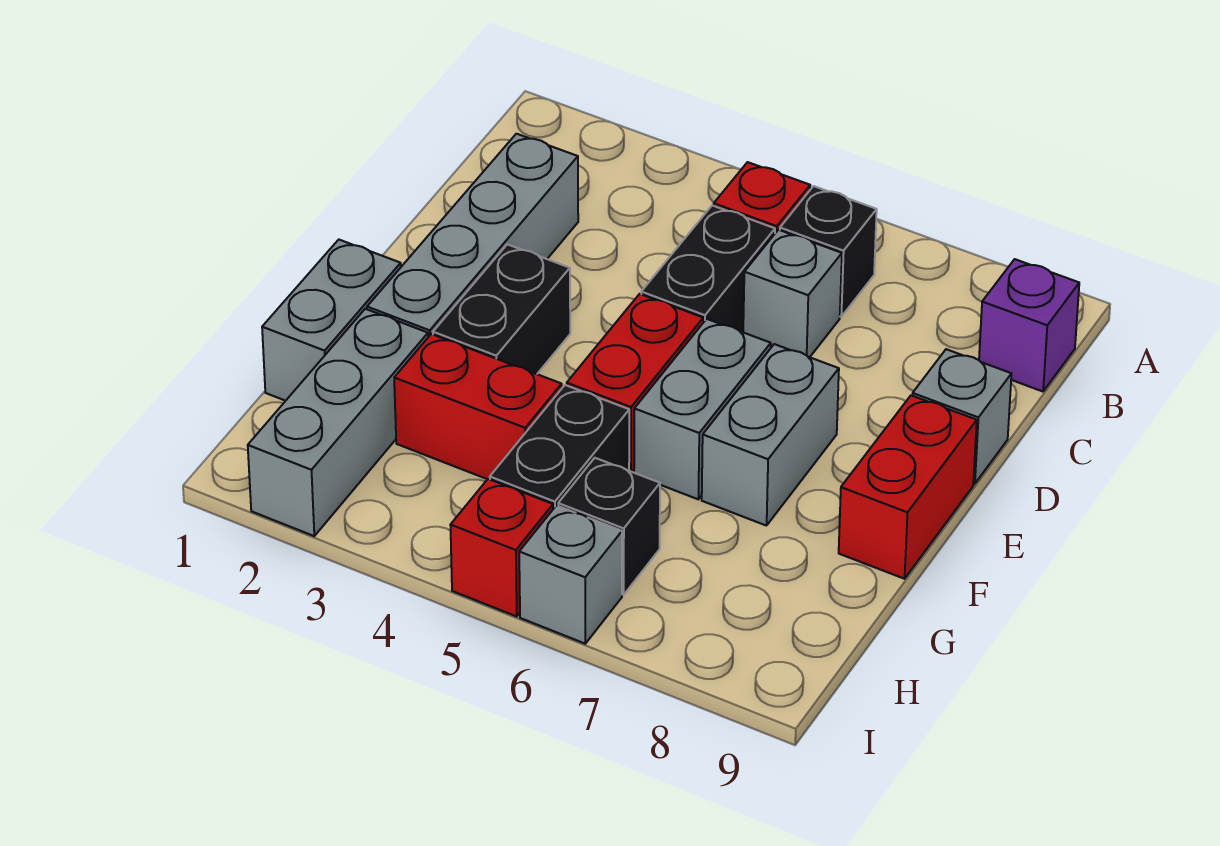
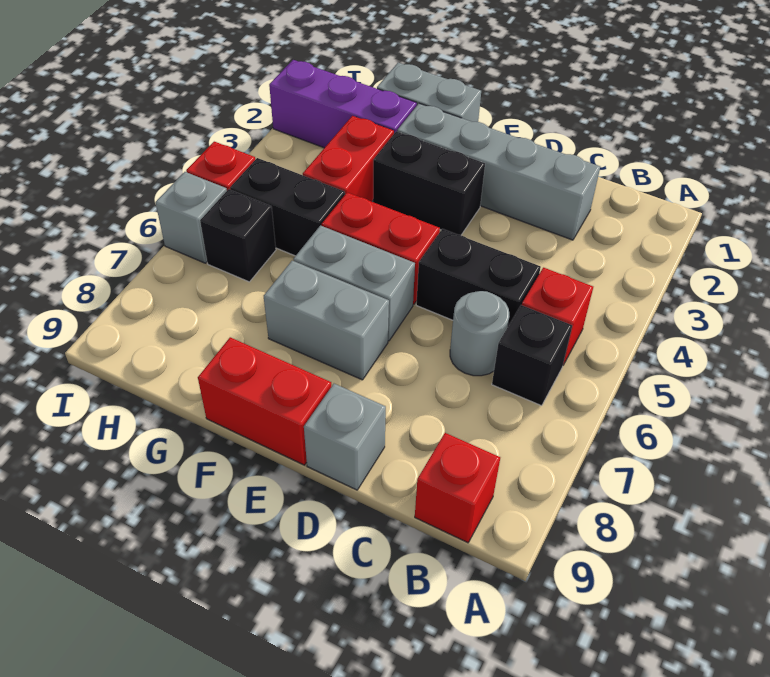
purple 1x1 brick [979,259,1079,391] -> red 1x1 brick [415,433,500,543]
grey 1x1 brick [743,230,842,357] -> grey 1x1 round brick [450,291,509,376]
grey 1x3 brick [248,309,428,536] -> purple 1x3 brick [269,60,417,148]

